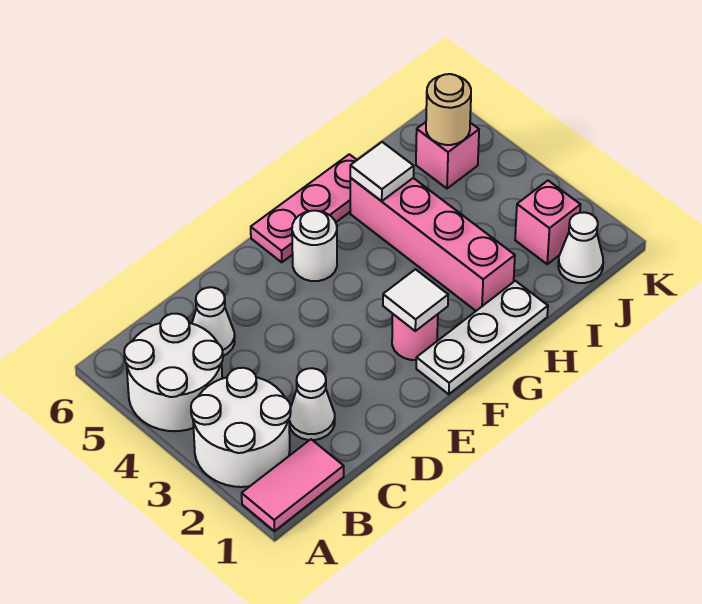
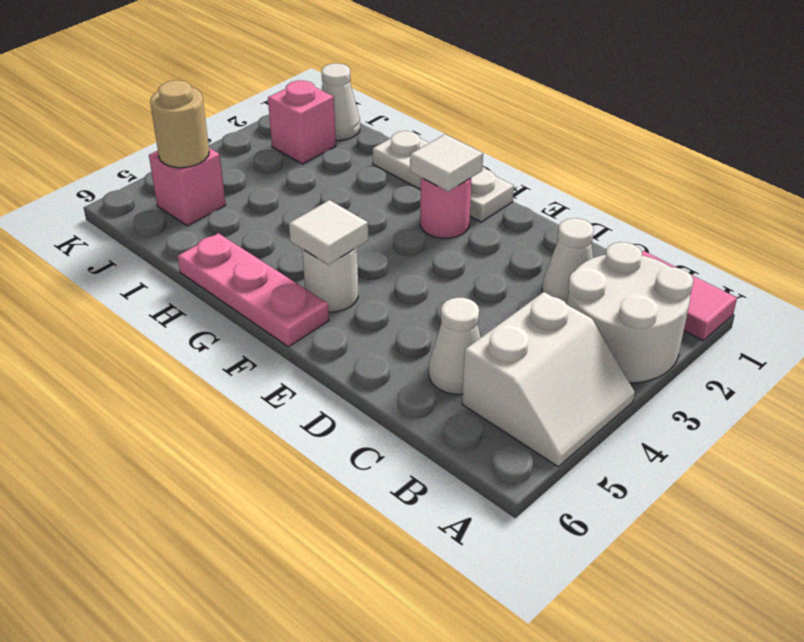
white 2x2 round brick [124,314,223,431] -> white 2x2 slope [462,292,635,467]
pink 1x4 brick [350,178,515,311] -> none
white 1x1 tile [350,142,414,201] -> white 1x1 tile moved to [289,200,368,265]

